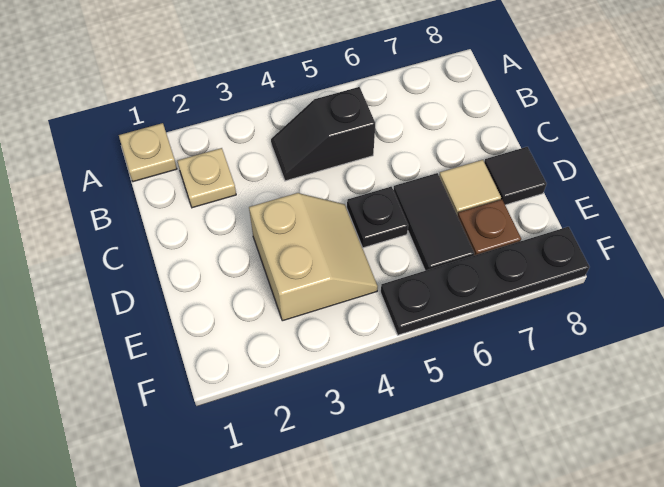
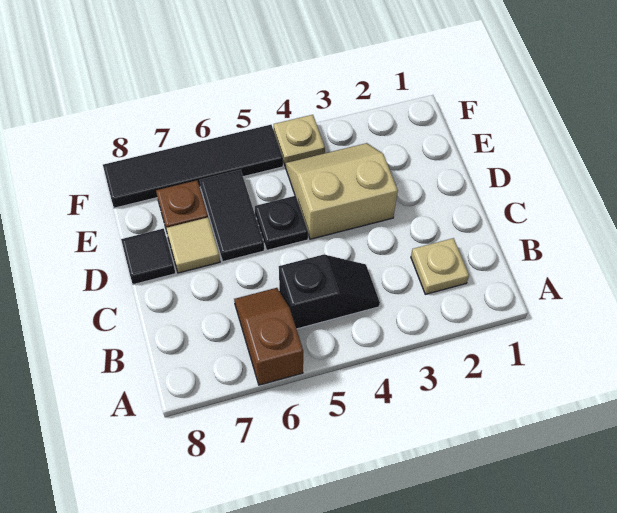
tan 1x1 plate [119,123,177,182] -> tan 1x1 plate moved to [274,115,325,166]
none -> brown 1x2 slope [234,288,303,385]
tan 2x2 slope [249,193,378,321] -> tan 2x2 slope turned to [286,143,398,239]
black 1x4 plate [381,227,589,335] -> black 1x4 tile [103,125,283,208]

